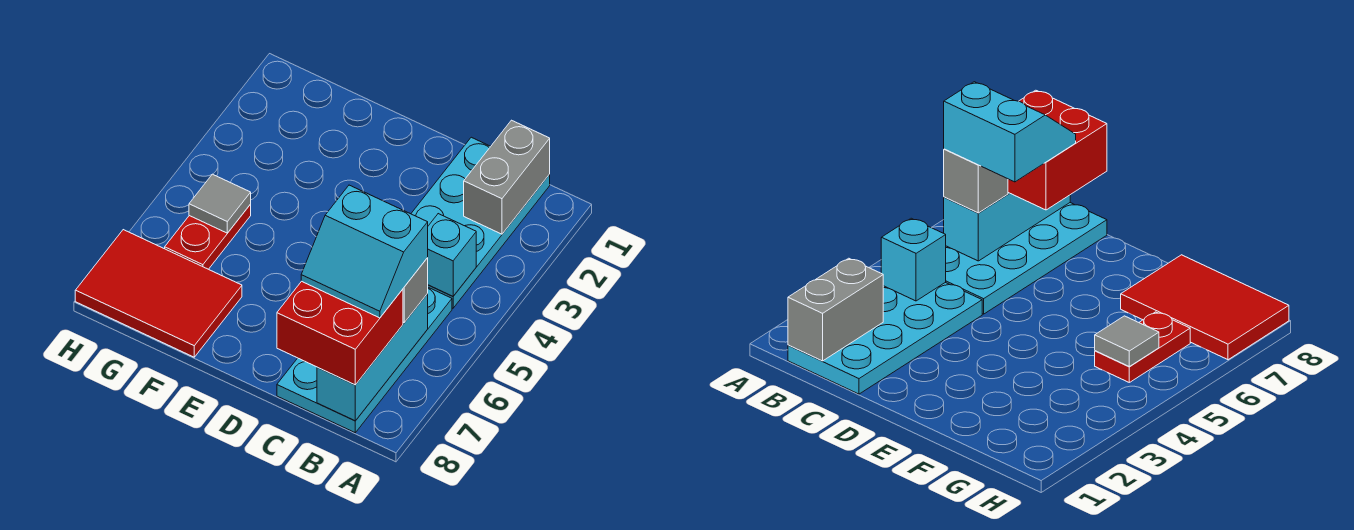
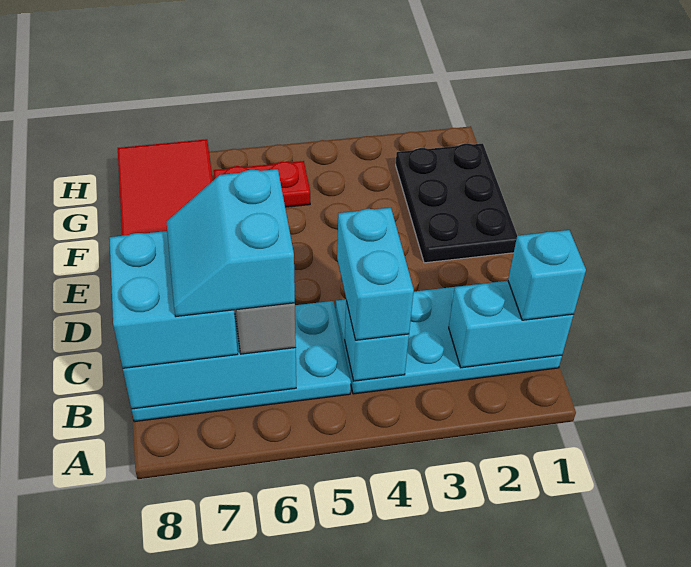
grey 1x2 brick [464,120,550,234] -> cyan 1x2 brick [449,281,573,368]
none -> cyan 1x1 brick [508,230,586,320]
none -> cyan 1x2 brick [337,208,414,340]
red 2x2 brick [277,281,403,385] -> cyan 2x2 brick [109,231,238,368]
none -> black 2x3 plate [396,143,517,263]
grey 1x1 tile [189,174,251,233] -> none

